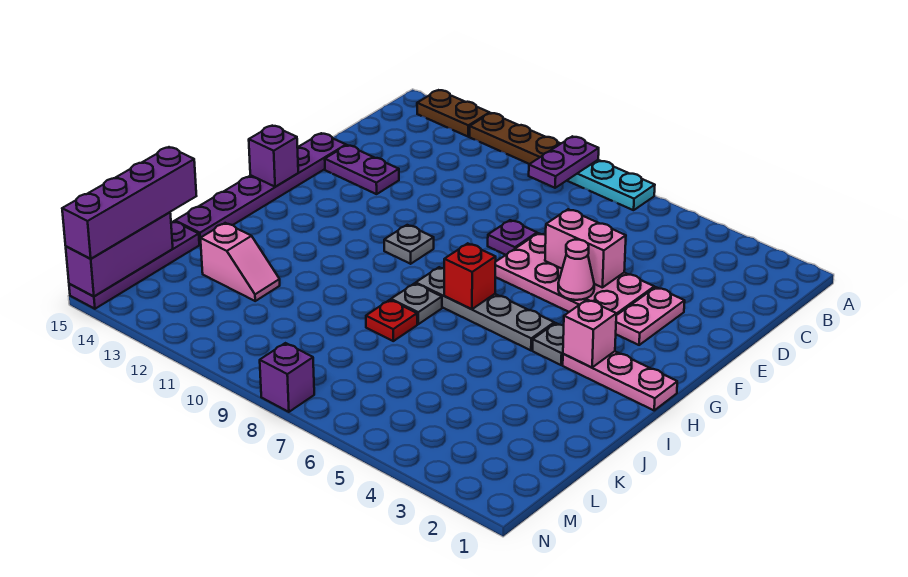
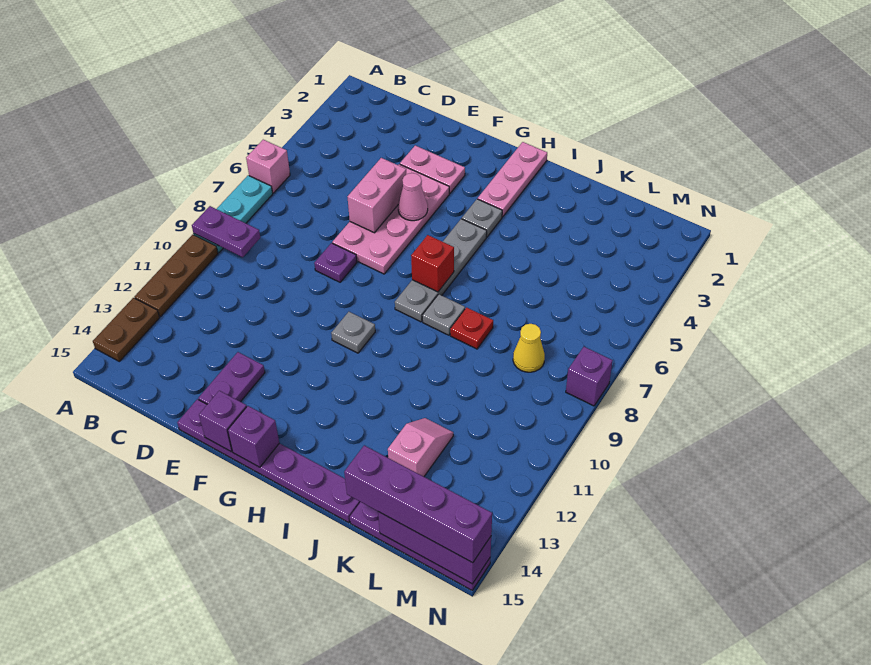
none -> purple 1x1 brick [199,391,247,452]
pink 1x1 brick [563,300,616,367] -> pink 1x1 brick moved to [246,140,290,193]
none -> yellow 1x1 cone [513,324,545,372]

